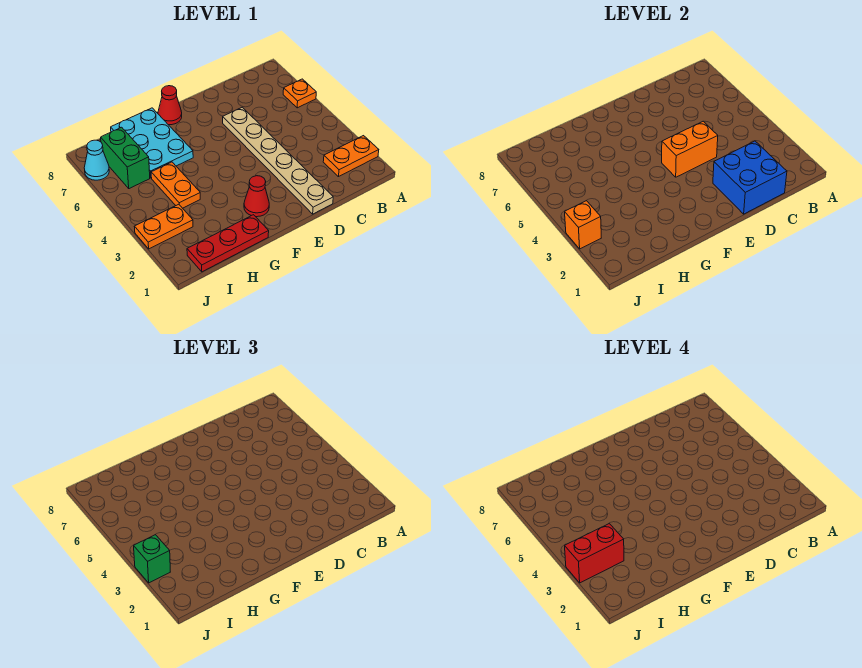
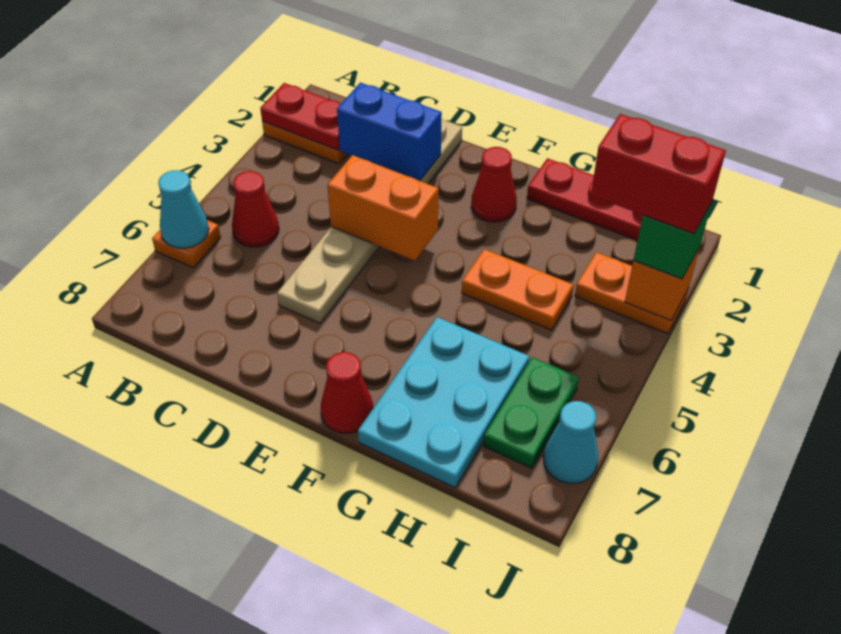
none -> red 1x2 plate [260,83,340,150]
none -> cyan 1x1 cone [158,170,209,248]
none -> red 1x1 cone [232,171,279,247]
blue 2x2 brick [713,141,787,214] -> blue 1x2 brick [337,83,442,181]
orange 1x2 plate [151,162,200,208] -> orange 1x2 plate turned to [462,249,573,330]
green 1x2 brick [101,127,150,189] -> green 1x2 plate [484,357,579,468]

